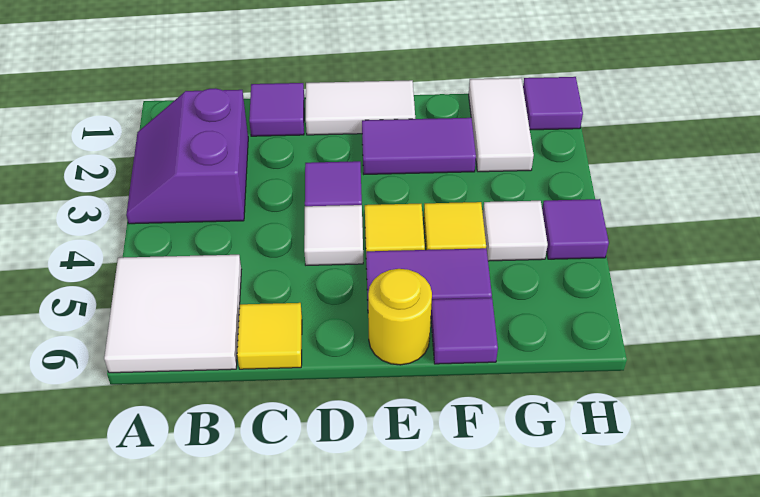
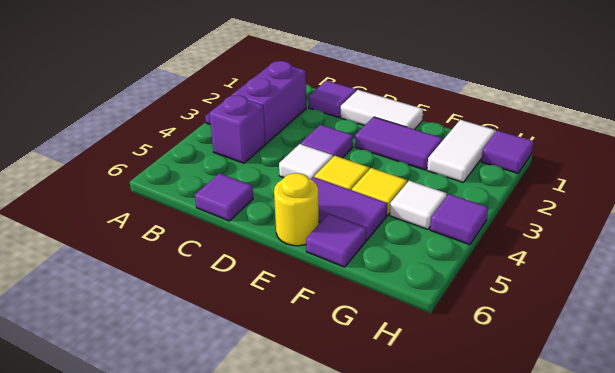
white 2x2 tile [104,255,241,373] -> none
none -> purple 1x1 brick [209,95,266,163]
yellow 1x1 tile [237,303,302,369] -> purple 1x1 tile [195,173,253,221]

